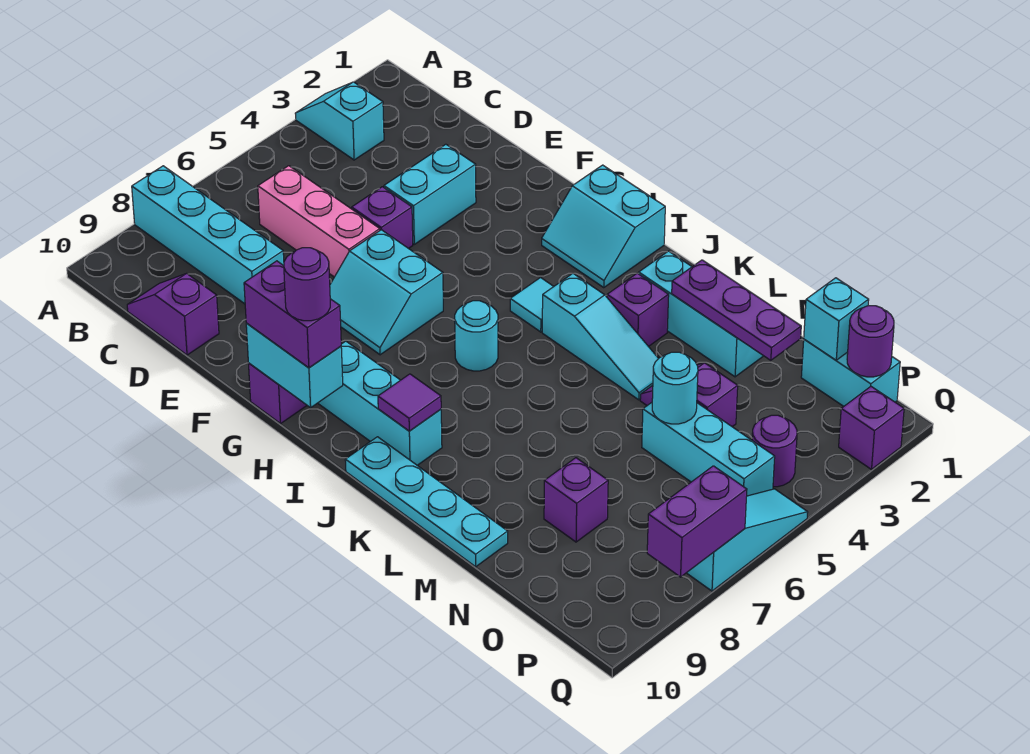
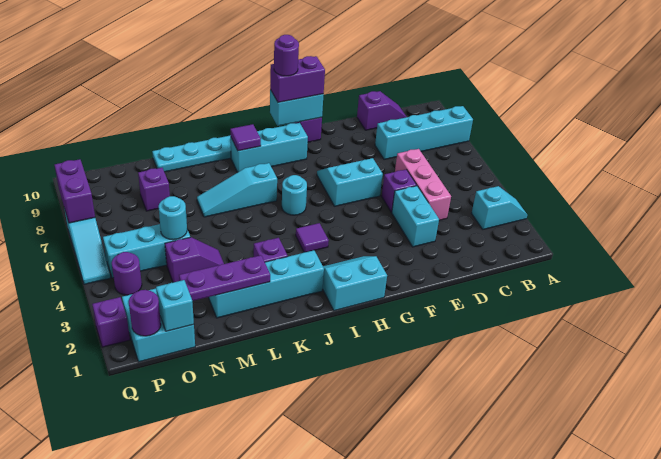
pink 1x3 brick [258,166,380,277] -> pink 1x3 brick turned to [395,149,451,220]
cyan 1x1 tile [510,278,554,332] -> purple 1x1 tile [296,223,329,252]
cyan 1x3 slope [542,273,659,400] -> cyan 1x3 slope moved to [197,163,277,217]
cyan 1x3 brick [639,251,763,377] -> cyan 1x4 brick [209,250,324,318]
cyan 1x2 brick [801,339,900,406] -> cyan 2x2 brick [122,289,195,362]

